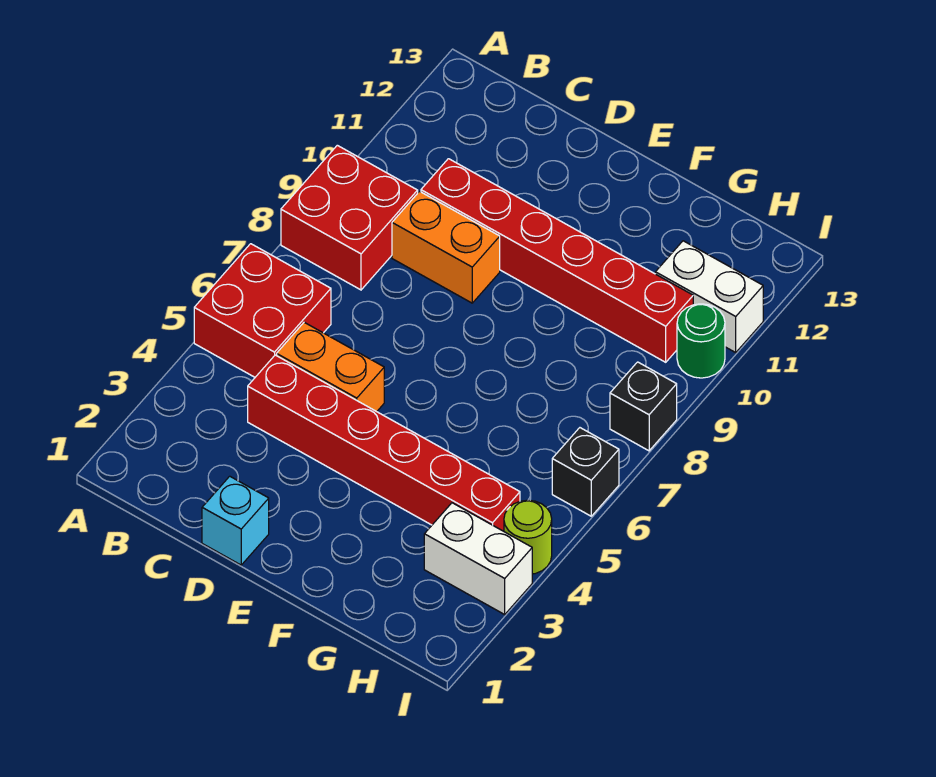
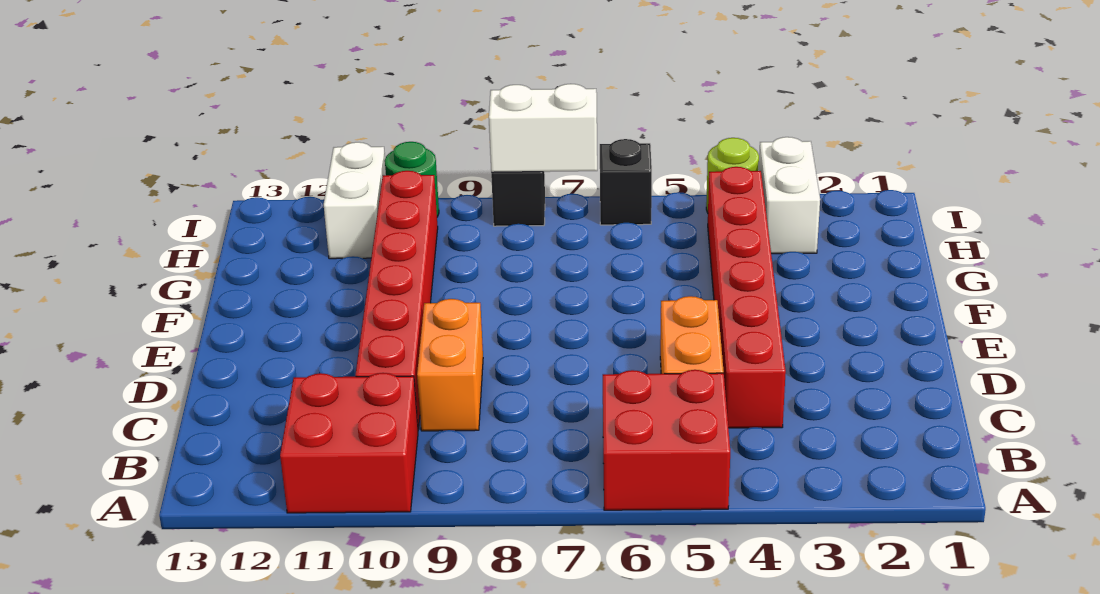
red 2x2 brick [281,145,418,290] -> red 2x2 brick moved to [280,373,418,513]
cyan 1x1 brick [202,476,269,565] -> none
none -> white 1x2 brick [489,84,597,172]

